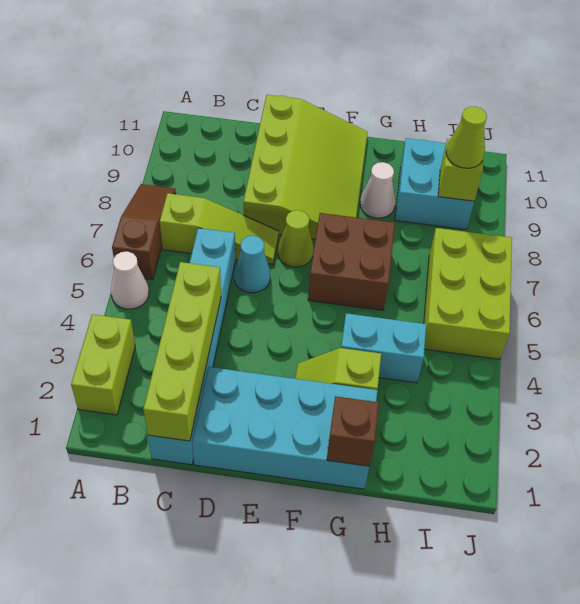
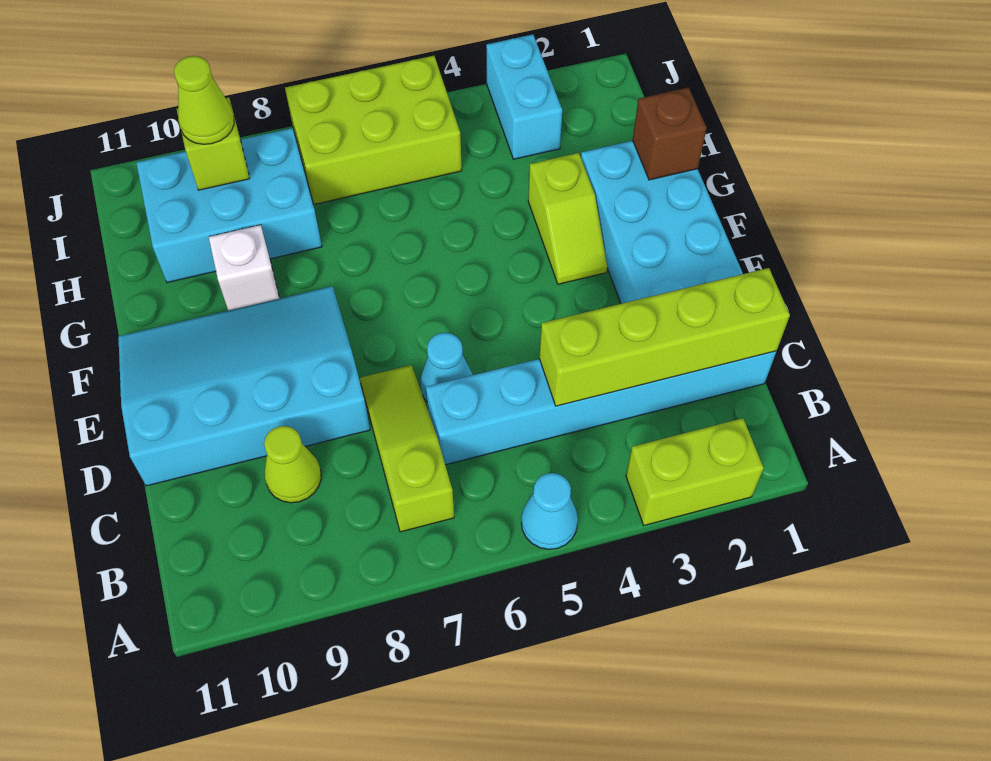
white 1x1 cone [111,251,149,309] -> cyan 1x1 cone [521,473,578,549]
brown 1x3 slope [112,184,176,280] -> none
lime 3x4 slope [244,95,368,240] -> cyan 3x4 slope [118,286,370,486]
lime 1x1 cone [278,210,314,267] -> lime 1x1 cone moved to [264,426,321,503]
brown 2x2 brick [308,213,395,310] -> none
cyan 1x2 brick [341,313,426,383] -> cyan 1x2 brick moved to [486,34,562,159]
white 1x1 cone [360,162,395,218] -> white 1x1 brick [209,225,279,311]
cyan 2x2 brick [395,138,474,230] -> cyan 2x3 brick [136,128,322,283]

